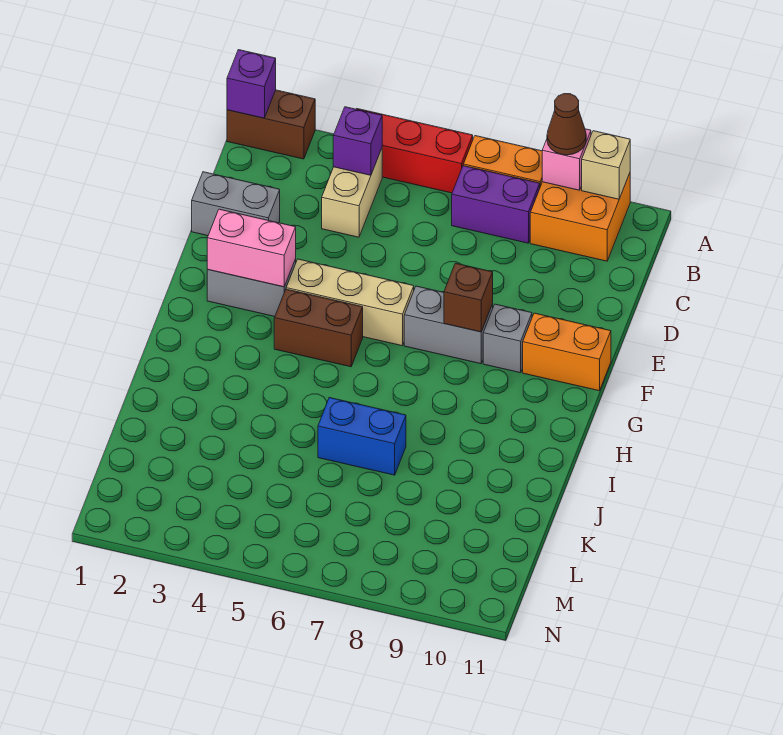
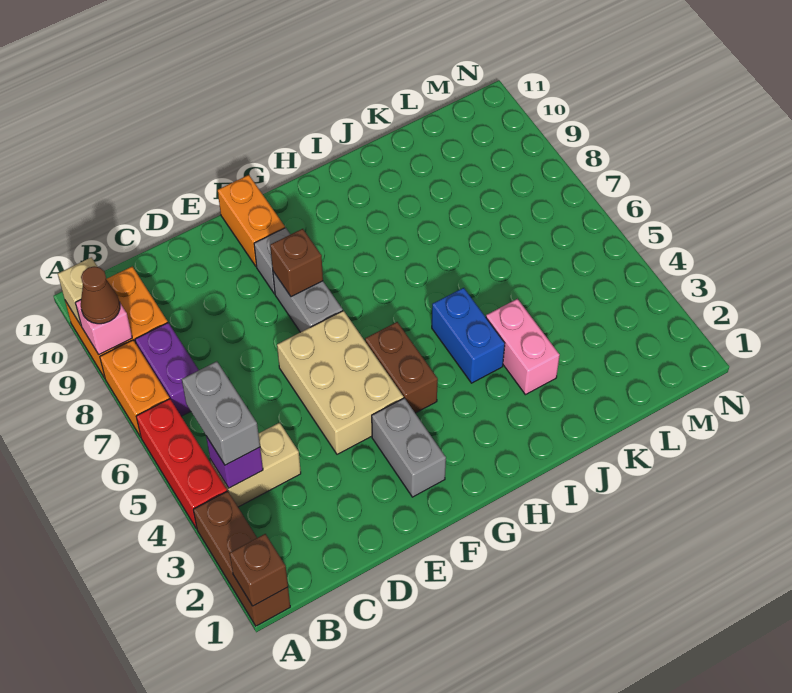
brown 1x2 brick [227,90,315,159] -> brown 1x3 brick [193,491,290,626]
purple 1x1 brick [227,50,276,118] -> brown 1x1 brick [230,534,288,606]
grey 1x2 brick [192,172,280,236] -> grey 1x2 brick moved to [182,361,260,465]
pink 1x2 brick [207,209,296,287] -> pink 1x2 brick moved to [486,299,560,395]
tan 1x3 brick [286,259,414,346] -> tan 2x3 brick [277,311,404,454]
blue 1x2 brick [318,398,406,475] -> blue 1x2 brick moved to [432,288,505,383]

